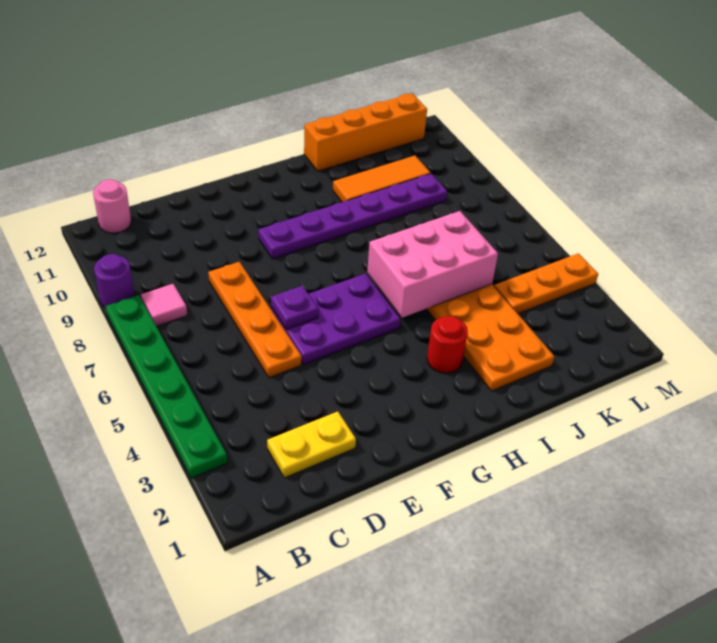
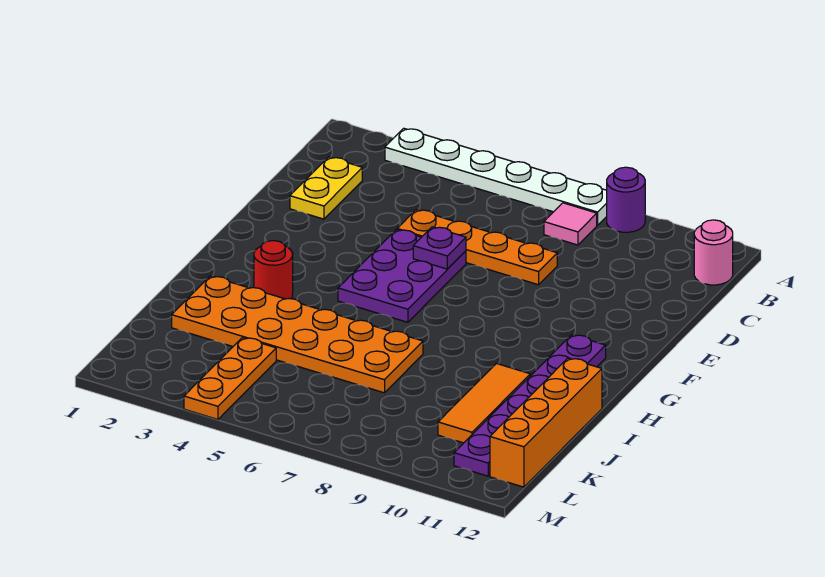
green 1x6 plate [106,295,227,478] -> white 1x6 plate [385,128,607,225]
purple 1x6 plate [258,174,447,259] -> purple 1x6 plate moved to [454,335,606,476]
pink 2x3 brick [367,211,498,318] -> none

